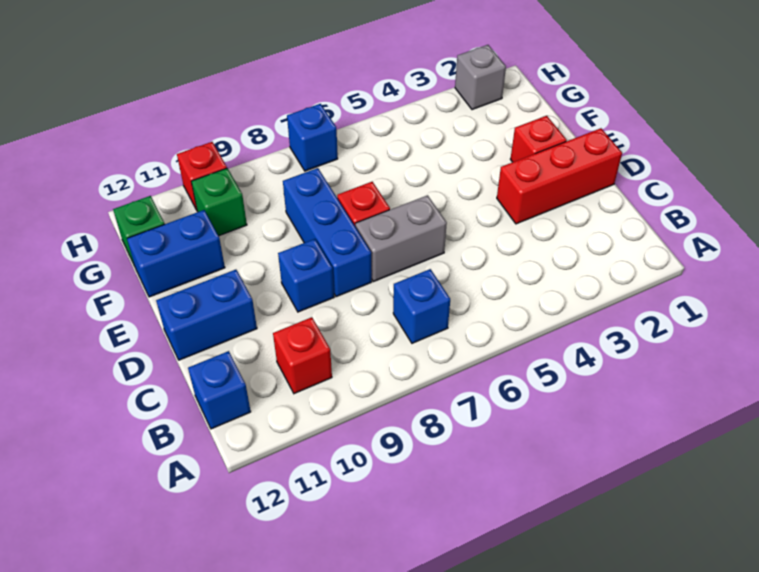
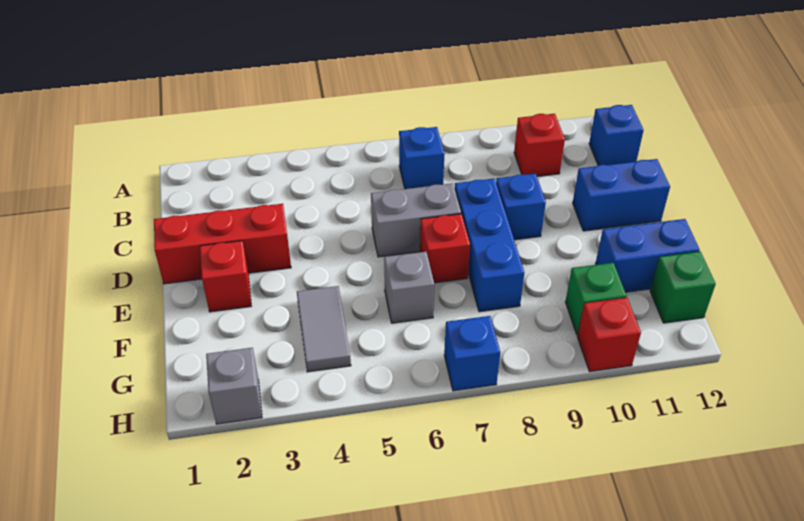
none -> grey 1x2 tile [297,286,351,372]
none -> grey 1x1 brick [384,252,434,323]

